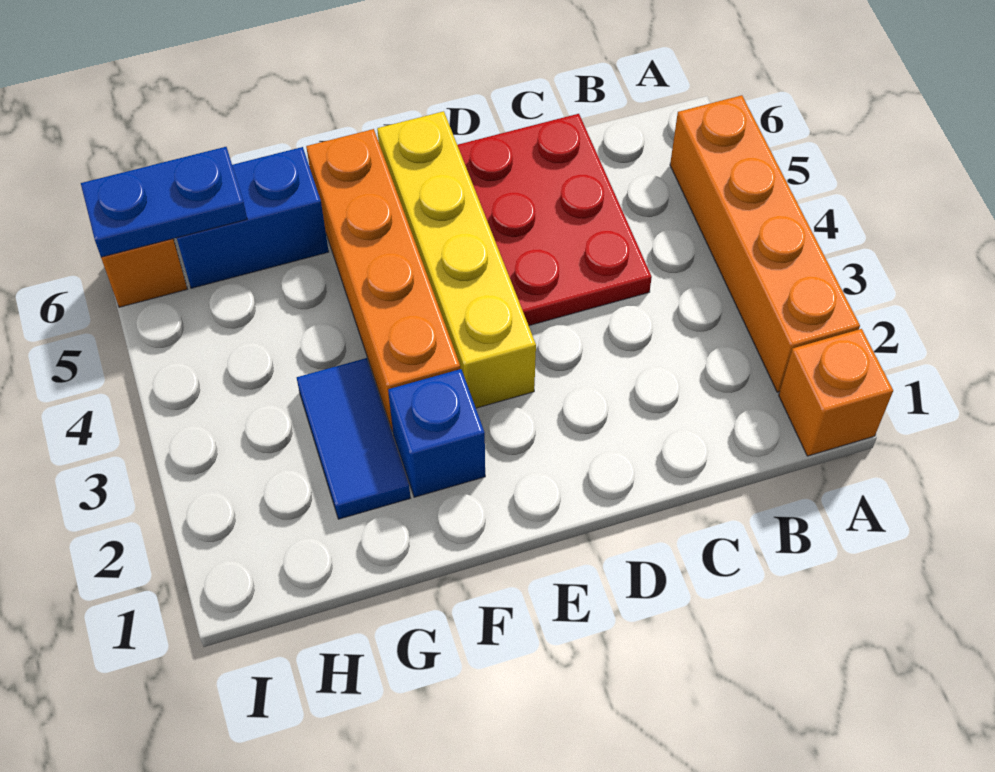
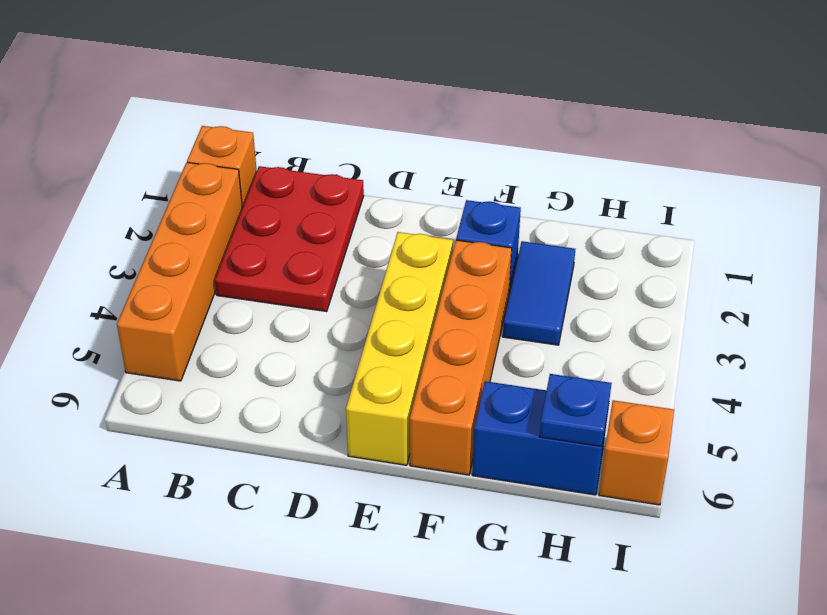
red 2x3 plate [457,114,652,326] -> red 2x3 plate moved to [215,166,364,311]
blue 1x2 plate [81,147,247,257] -> blue 1x1 plate [539,374,612,447]

